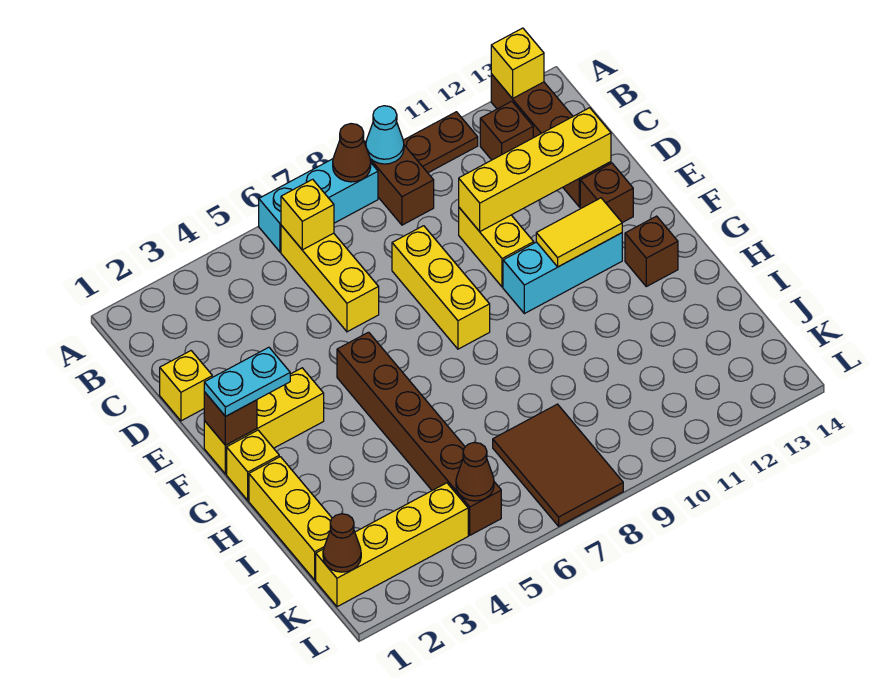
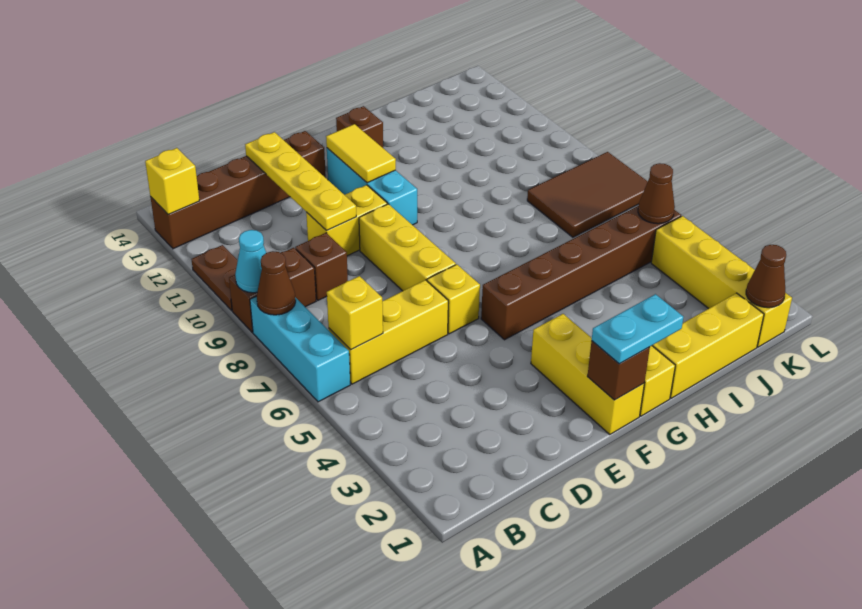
brown 1x1 brick [480,101,533,160] -> brown 1x1 brick moved to [295,233,348,300]
yellow 1x1 brick [160,351,212,421] -> yellow 1x1 brick moved to [427,264,480,334]
yellow 1x3 brick [392,226,490,349] -> yellow 1x3 brick turned to [359,204,456,291]
yellow 1x4 brick [459,108,611,231] -> yellow 1x4 plate [245,132,356,231]
cyan 1x2 plate [204,347,290,417] -> cyan 1x2 plate turned to [592,294,683,364]

